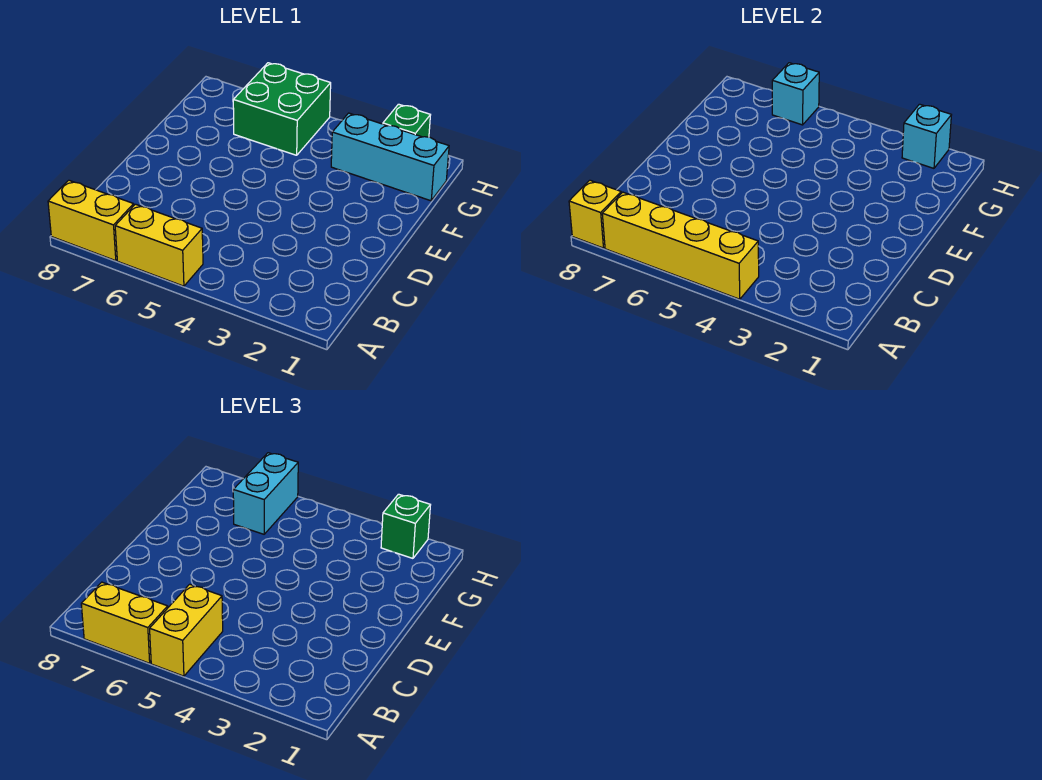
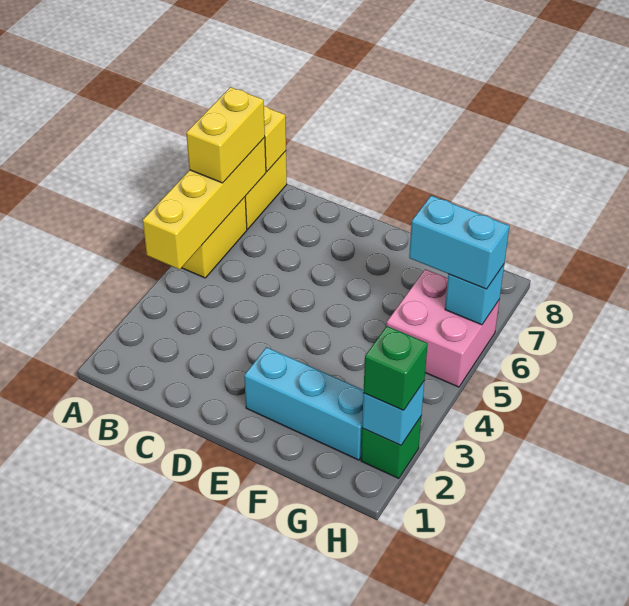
yellow 1x2 brick [150,584,223,676] -> none
cyan 1x3 brick [331,113,449,201] -> cyan 1x3 brick turned to [244,347,364,460]
green 2x2 brick [233,63,331,155] -> pink 2x2 brick [386,269,499,387]

